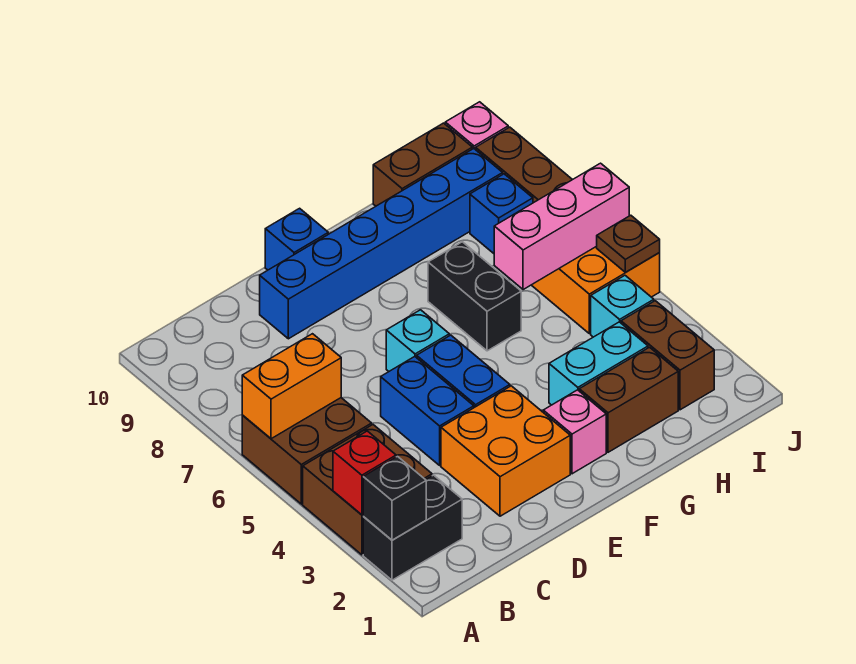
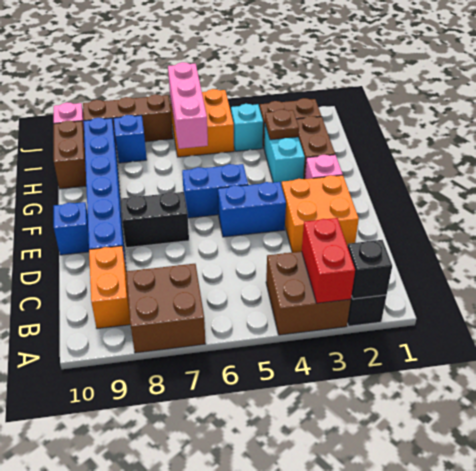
red 1x1 brick [333,431,396,515] -> red 1x2 brick [302,218,355,303]
brown 2x2 brick [242,398,372,504] -> brown 2x2 brick moved to [126,264,205,353]
orange 1x2 brick [242,334,341,439] -> orange 1x2 brick moved to [89,246,131,329]
blue 1x2 brick [381,357,474,465] -> blue 1x2 brick moved to [182,164,248,218]
cyan 1x1 brick [386,310,449,371] -> none
black 1x2 brick [428,242,521,351] -> black 1x2 brick moved to [120,192,189,248]
brown 1x1 plate [597,215,660,272] -> brown 1x1 plate moved to [265,109,299,140]

